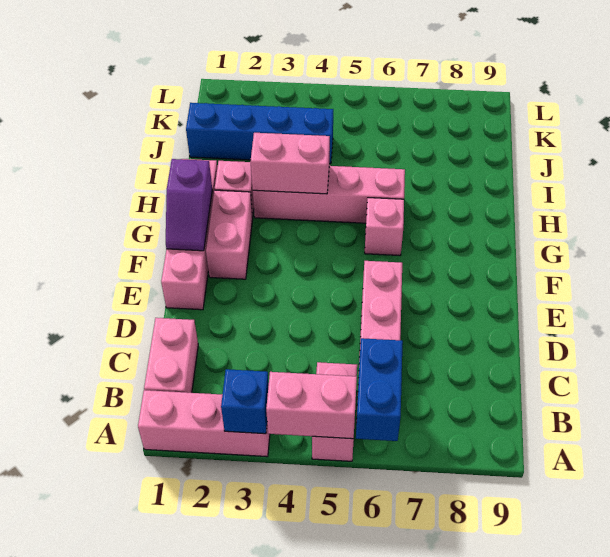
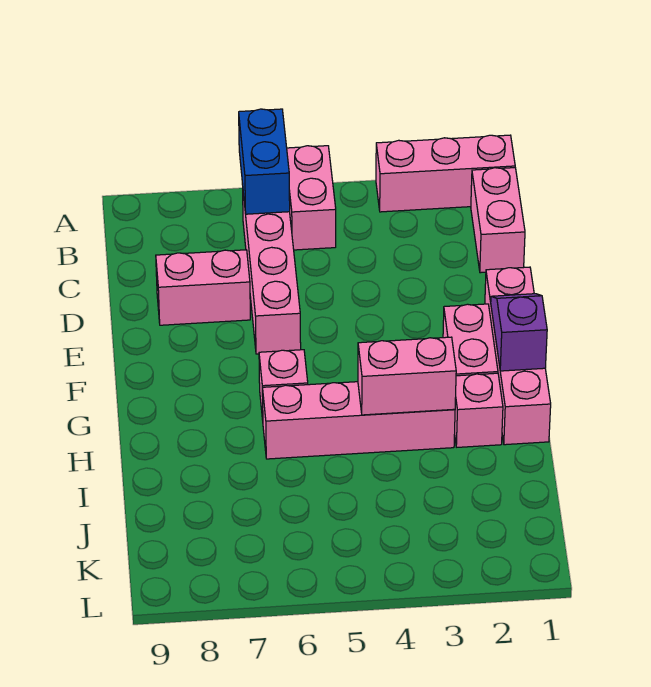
blue 1x1 brick [221,369,269,434] -> none
pink 1x2 brick [266,372,357,439] -> pink 1x2 brick moved to [156,250,250,325]
blue 1x4 brick [186,103,333,164] -> none

